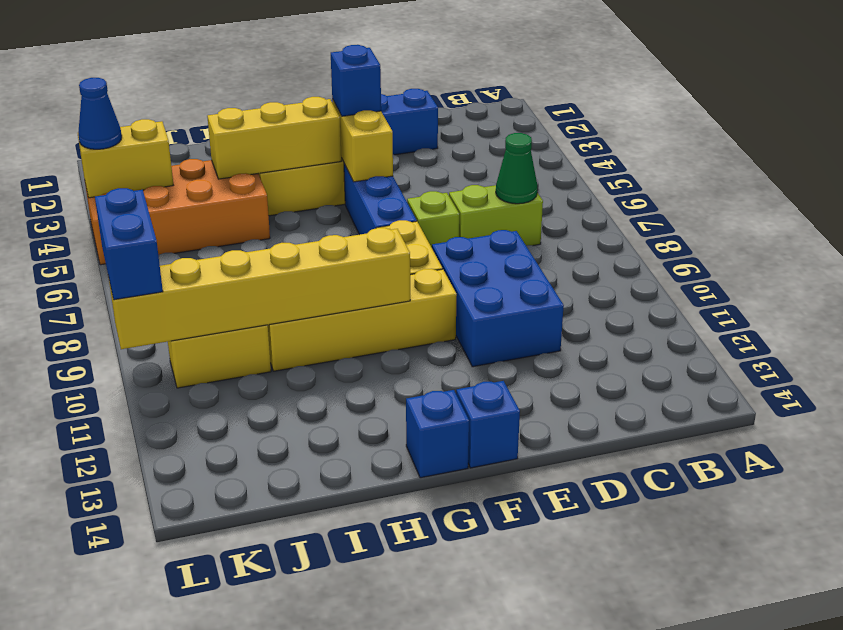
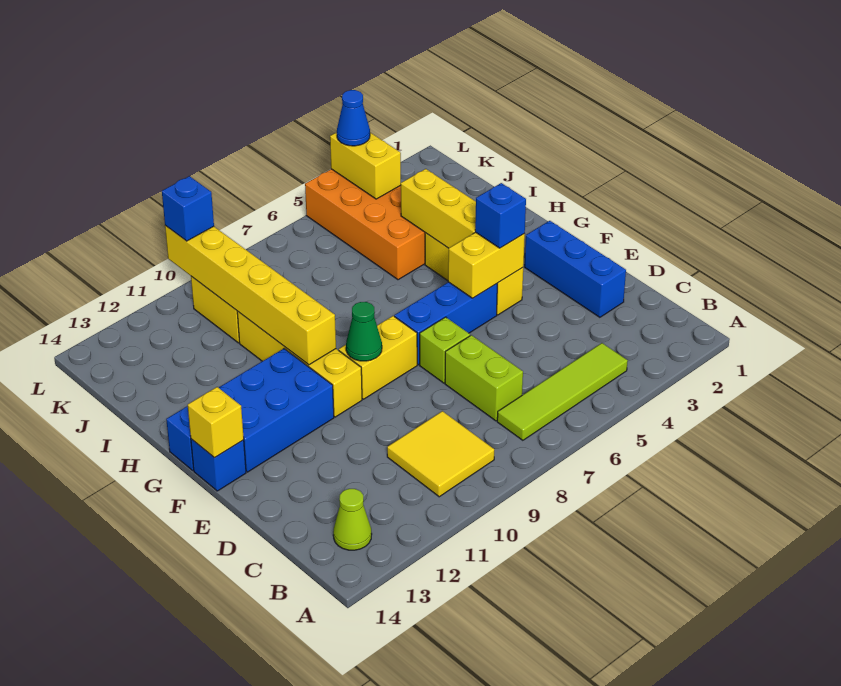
none -> lime 1x4 tile [497,343,628,440]
none -> yellow 2x2 tile [387,411,494,497]
none -> lime 1x1 cone [333,489,372,550]
green 1x1 cone [496,133,537,204] -> green 1x1 cone moved to [346,302,382,361]
blue 2x3 brick [432,230,564,367] -> blue 2x3 brick moved to [219,349,334,472]
none -> yellow 1x1 brick [188,387,244,458]
blue 1x2 brick [95,188,163,300] -> blue 1x1 brick [162,176,214,241]

